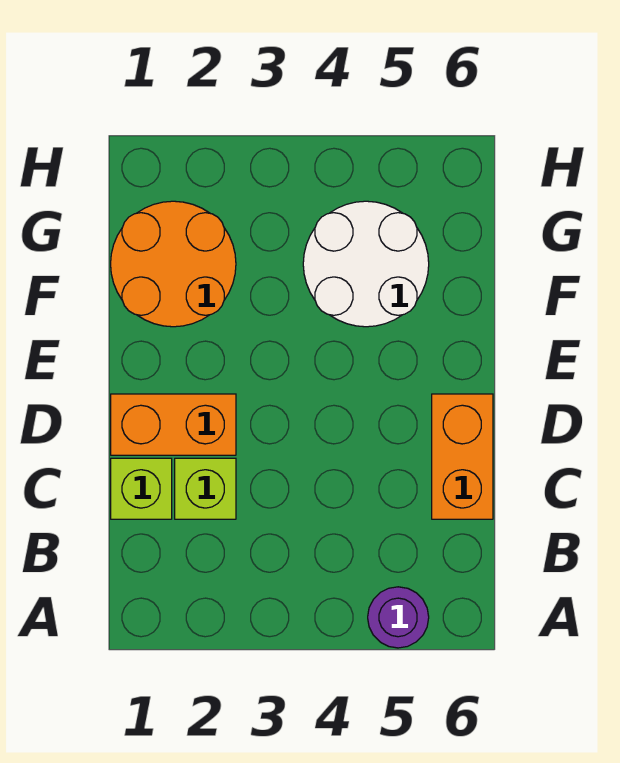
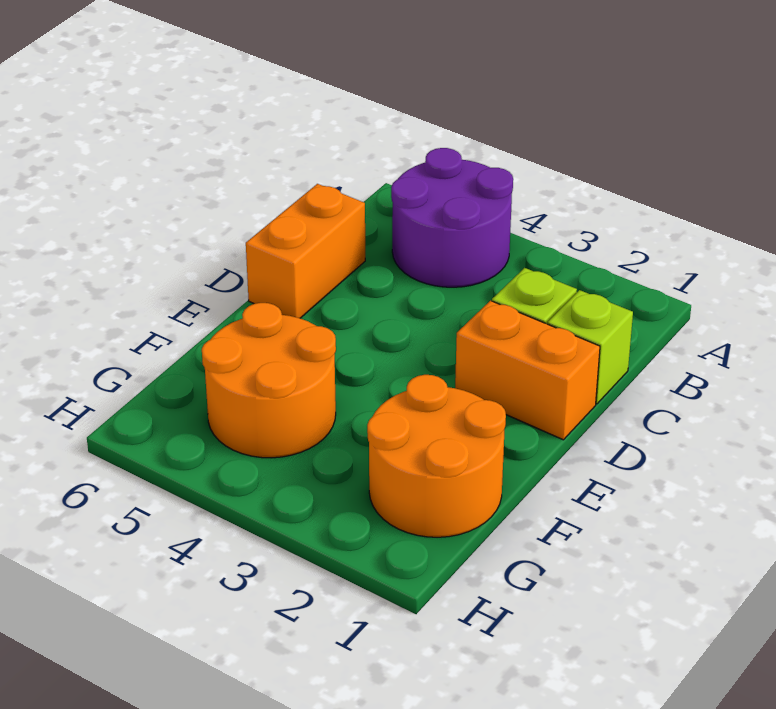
purple 1x1 round brick [368,587,429,648] -> purple 2x2 round brick [391,148,513,287]
white 2x2 round brick [303,201,429,327] -> orange 2x2 round brick [202,303,336,458]

